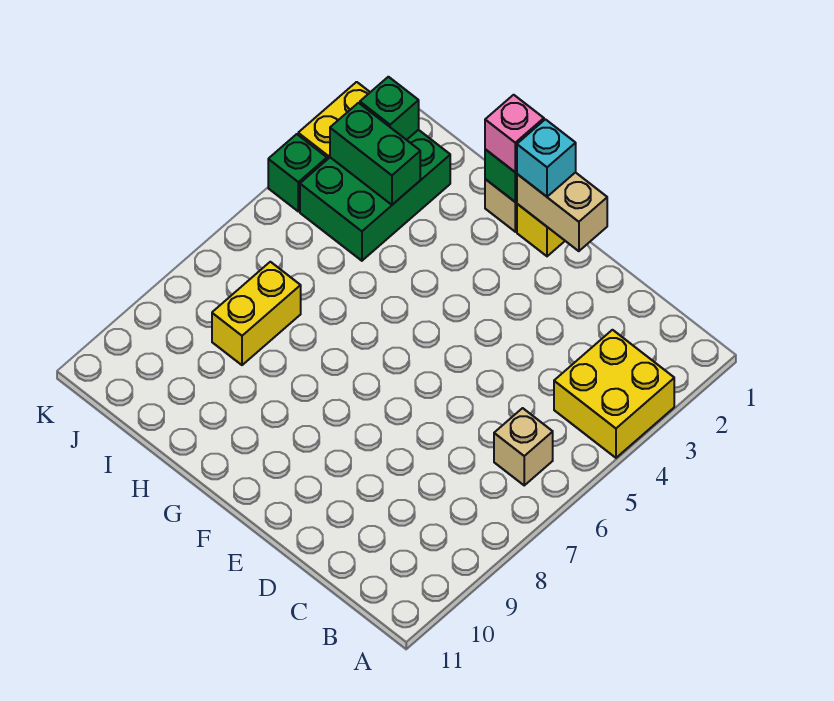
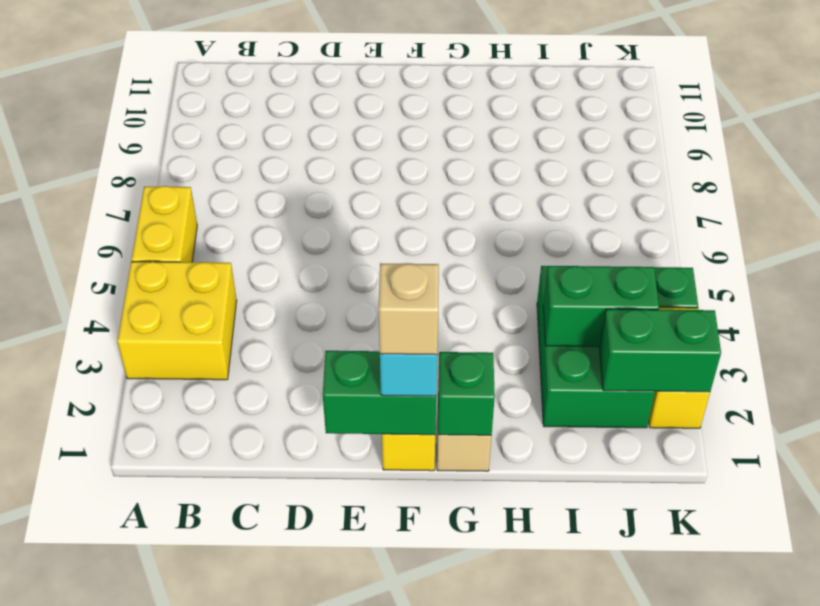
tan 1x1 brick [494,408,553,485] -> tan 1x1 brick moved to [379,263,439,355]
tan 1x2 brick [517,172,607,251] -> green 1x2 brick [323,351,436,435]
pink 1x1 brick [485,95,544,172] -> none
yellow 1x2 brick [212,262,301,365] -> yellow 1x2 brick moved to [132,186,197,262]
green 1x1 brick [360,77,419,140] -> green 1x2 brick [599,309,721,392]

